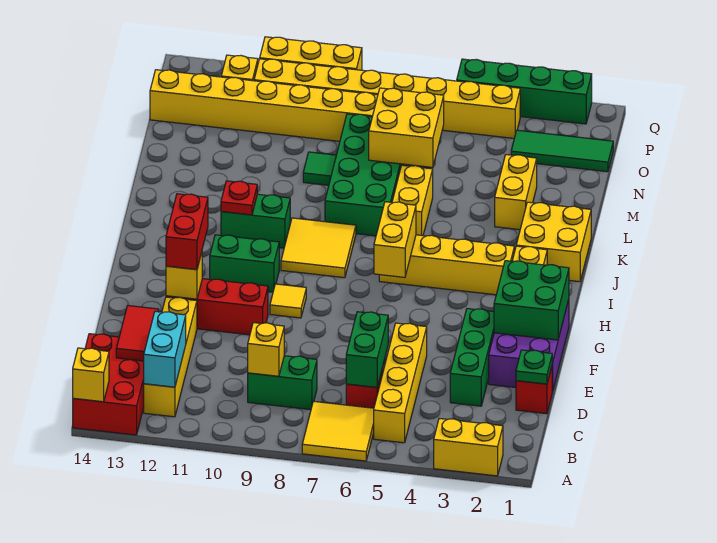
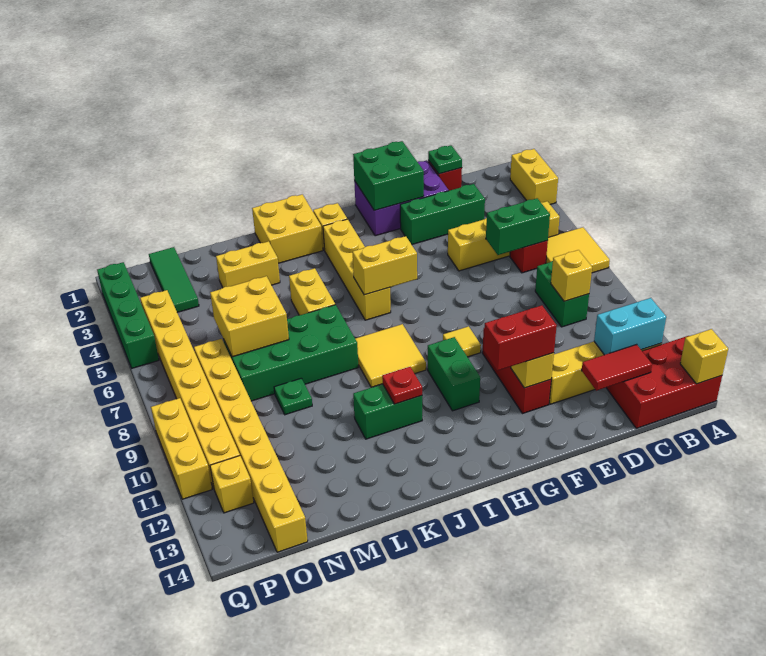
green 1x2 brick [221,194,290,248] -> green 1x2 brick turned to [353,384,422,439]
yellow 1x2 brick [392,165,433,236] -> yellow 1x2 brick turned to [289,268,335,315]
green 1x1 tile [303,152,336,185] -> green 1x1 plate [274,378,312,415]

